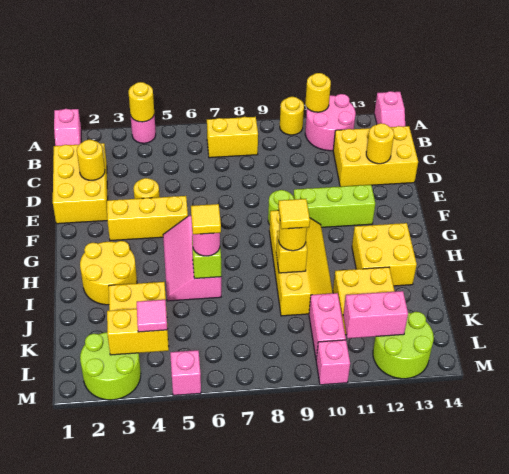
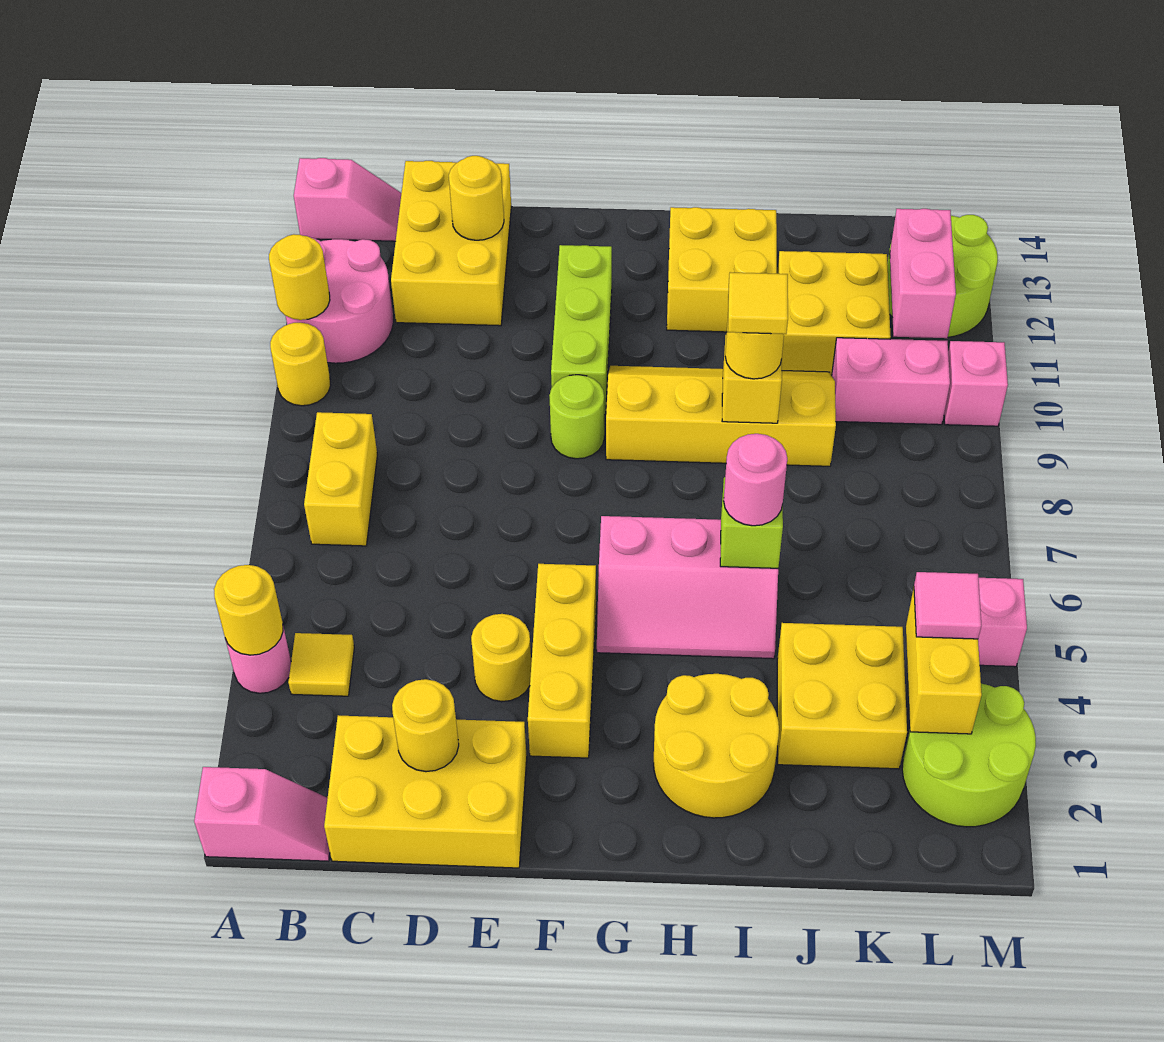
yellow 1x1 tile [191,204,221,234] -> yellow 1x1 tile moved to [288,633,354,696]

